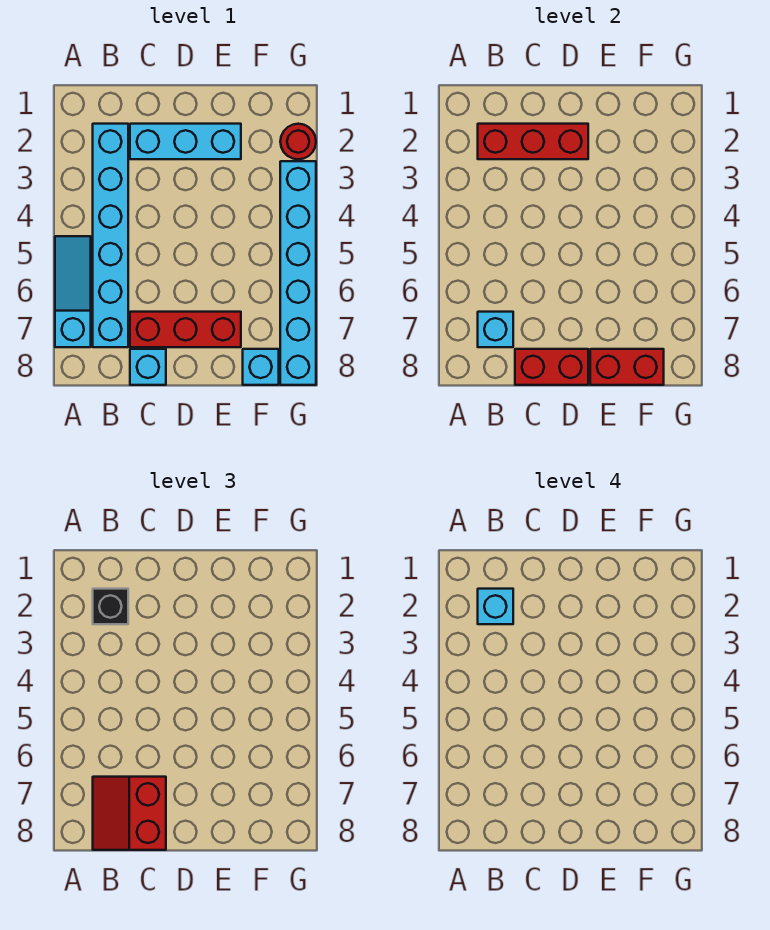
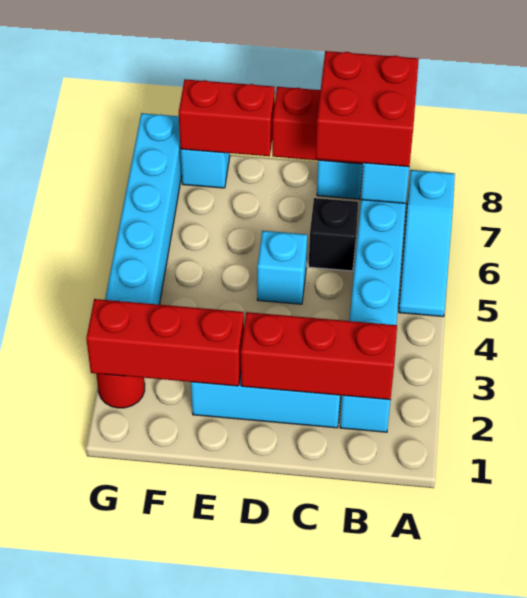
black 1x1 brick [93,589,128,624] -> black 1x1 brick moved to [309,198,358,271]
cyan 1x1 brick [478,589,513,624] -> cyan 1x1 brick moved to [257,231,307,304]
red 2x2 slope [93,777,166,850] -> red 2x2 brick [316,51,419,167]
red 1x3 brick [130,312,241,347] -> red 1x3 brick moved to [86,299,244,386]

